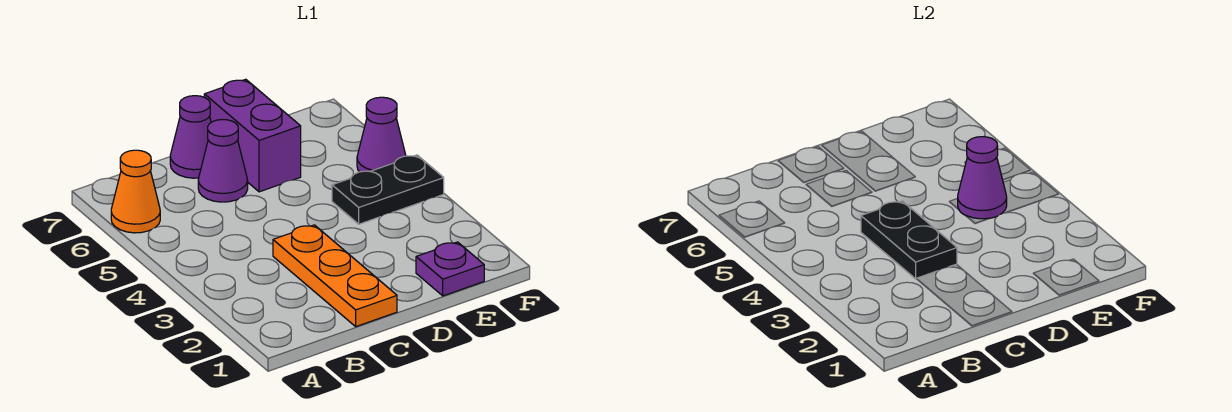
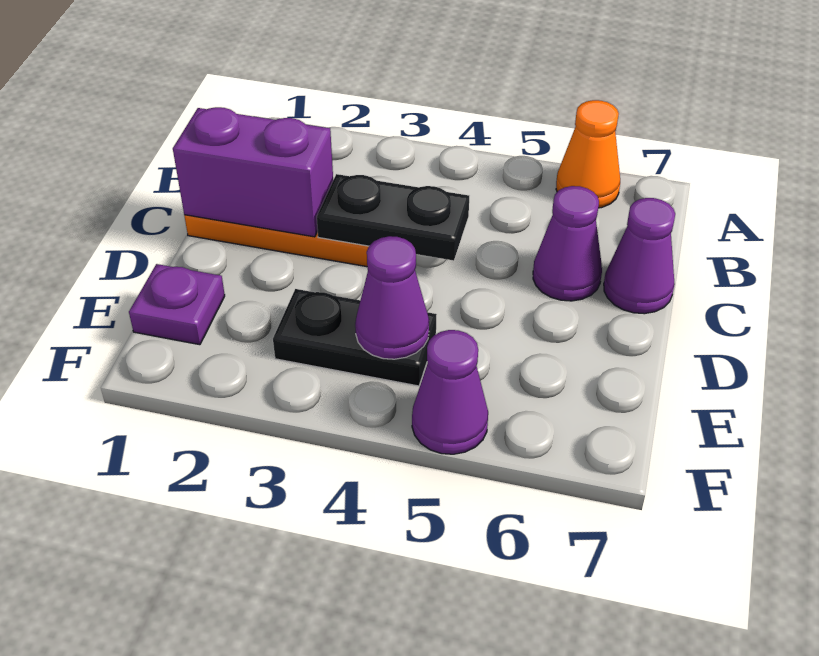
purple 1x2 brick [204,79,301,192] -> purple 1x2 brick moved to [173,107,333,237]
black 1x2 plate [332,155,444,224] -> black 1x2 plate turned to [273,289,437,386]

